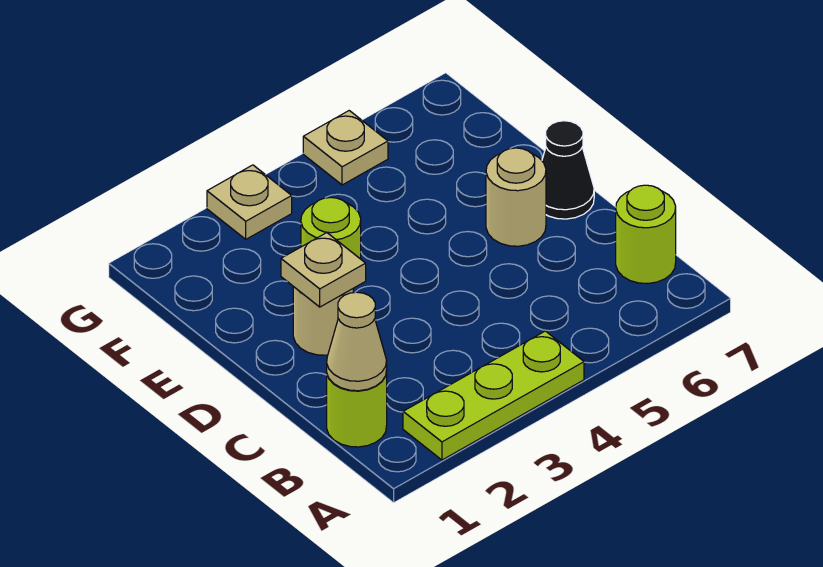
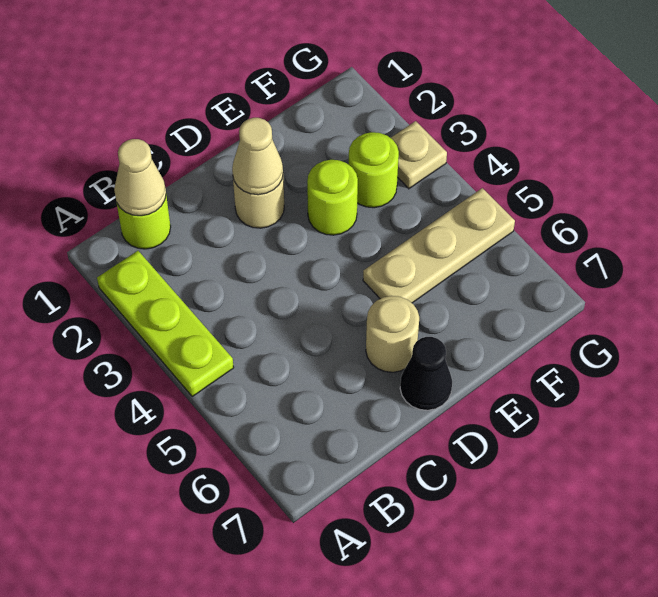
lime 1x1 round brick [616,185,676,284] -> lime 1x1 round brick moved to [348,132,399,208]
tan 1x1 plate [281,233,366,307] -> tan 1x1 cone [232,118,283,195]
tan 1x1 plate [303,111,388,185] -> tan 1x3 plate [363,188,515,303]

